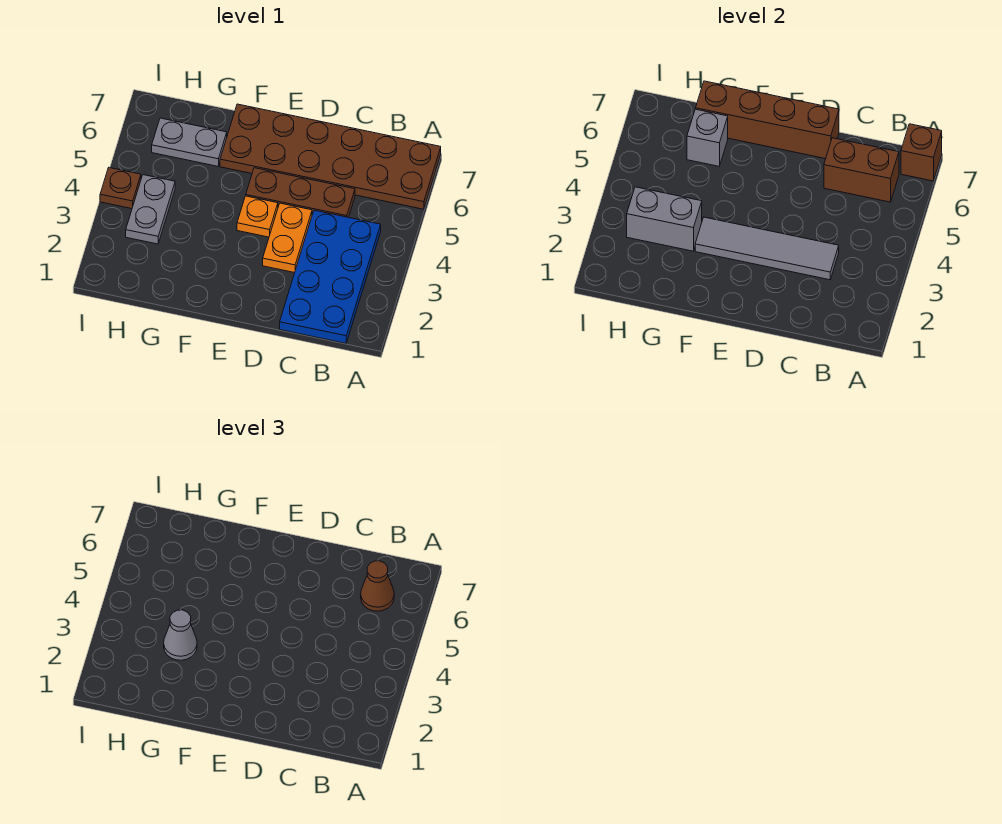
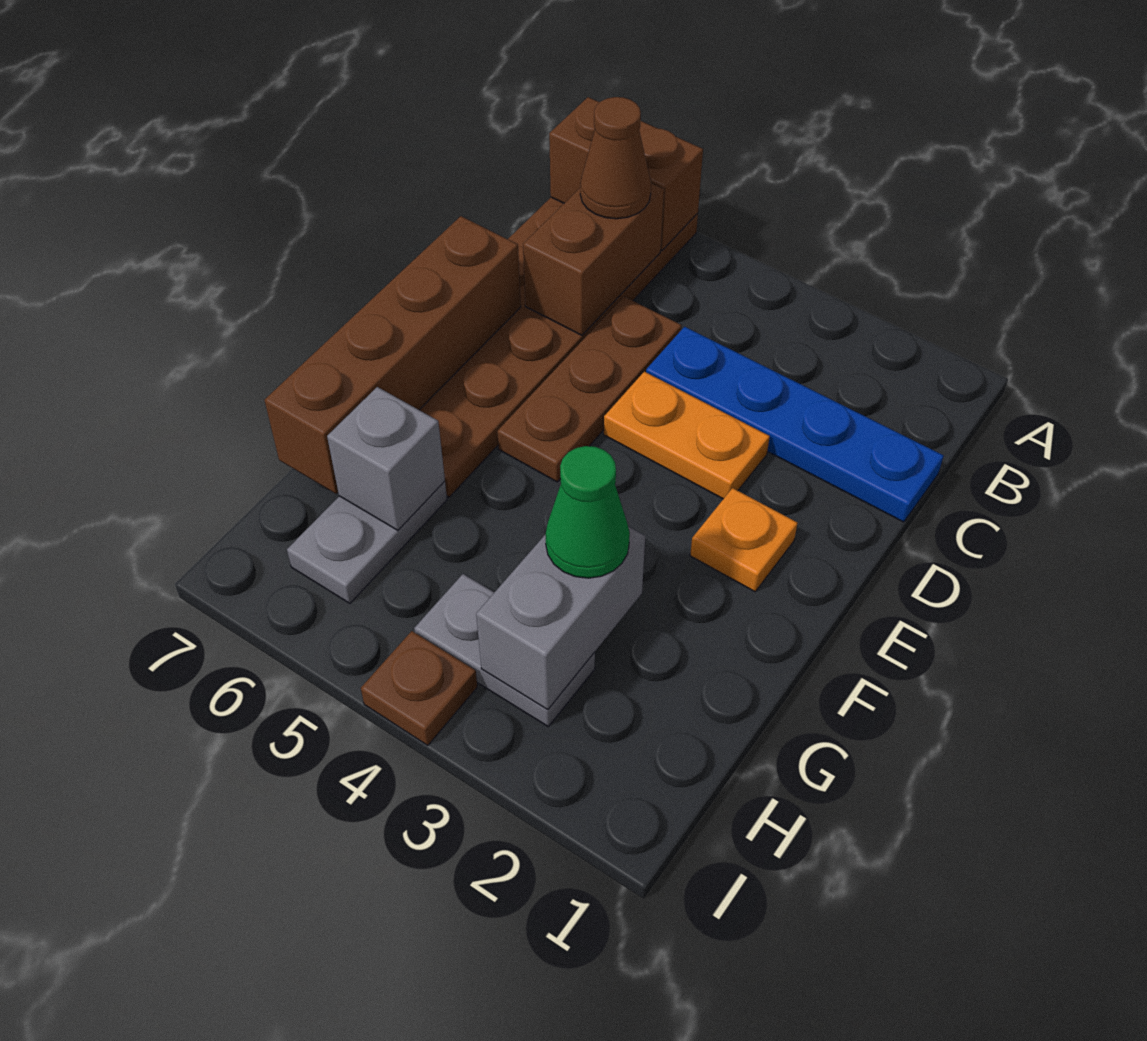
brown 1x1 brick [901,124,942,181] -> brown 1x2 brick [549,97,703,250]
blue 2x4 plate [280,210,381,343] -> blue 1x4 plate [646,327,944,522]
grey 1x4 tile [695,217,839,280] -> none
orange 1x1 plate [237,196,278,237] -> orange 1x1 plate moved to [690,488,797,592]
grey 1x1 cone [164,610,197,660] -> green 1x1 cone [545,446,630,578]

